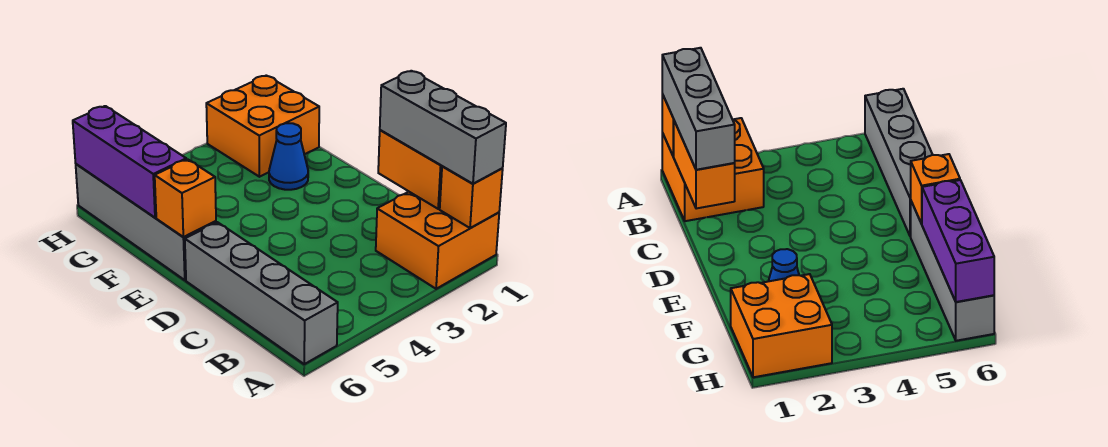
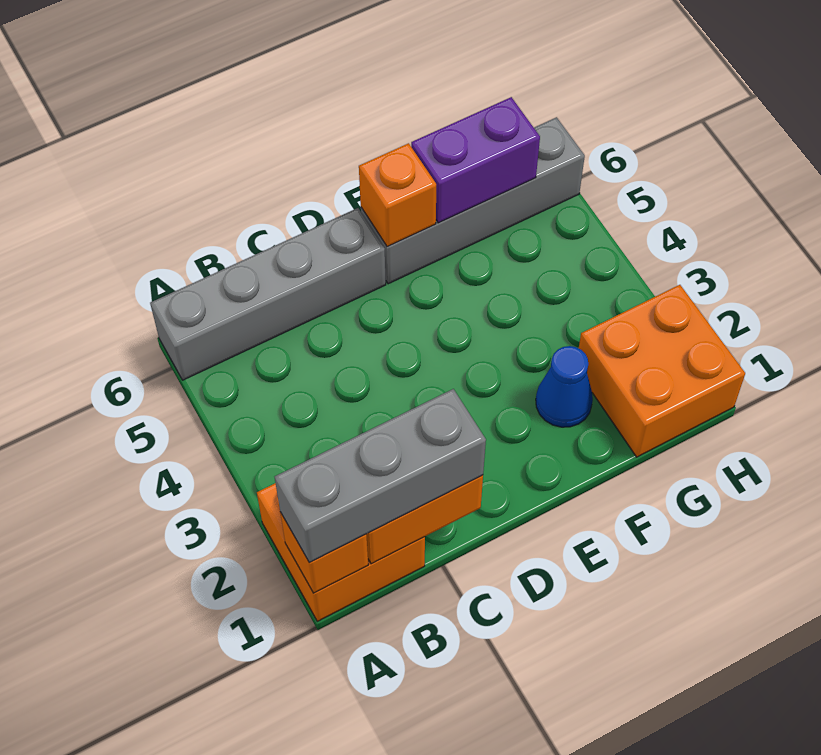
purple 1x3 brick [73,106,186,218] -> purple 1x2 brick [411,97,540,223]

